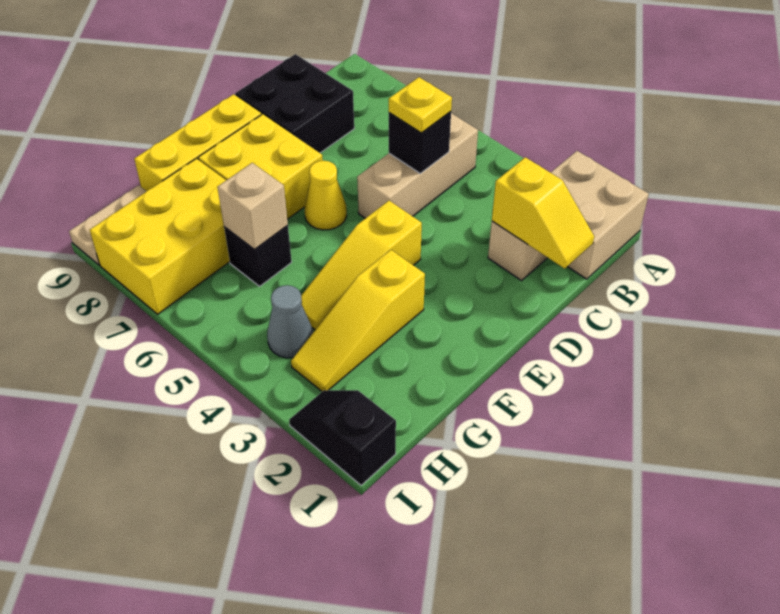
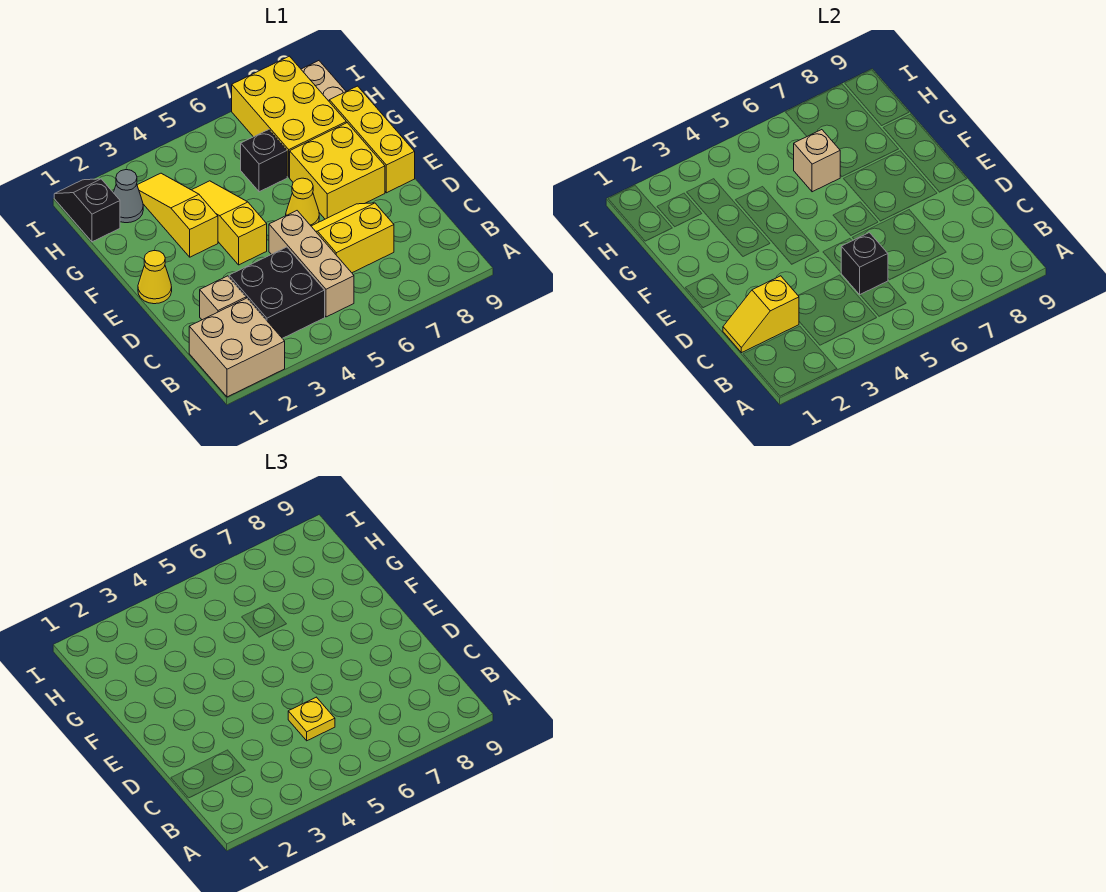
none -> yellow 2x2 slope [311,203,394,273]
black 2x2 brick [235,54,354,153] -> black 2x2 brick moved to [229,247,325,338]
none -> yellow 1x1 cone [138,250,172,304]
grey 1x1 cone [267,285,313,358] -> grey 1x1 cone moved to [113,170,143,223]
black 1x2 slope [289,390,396,485] -> black 1x2 slope turned to [54,179,120,242]

